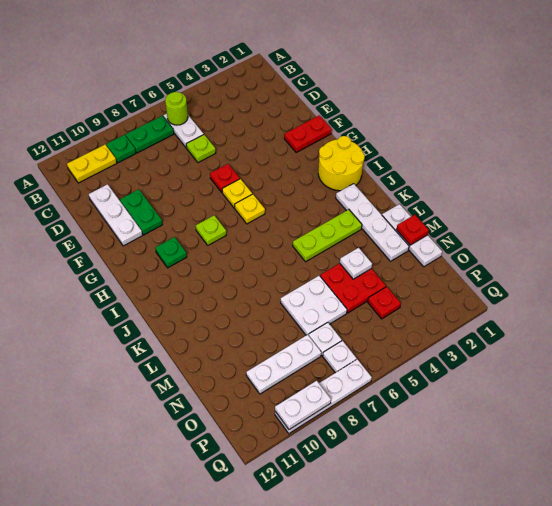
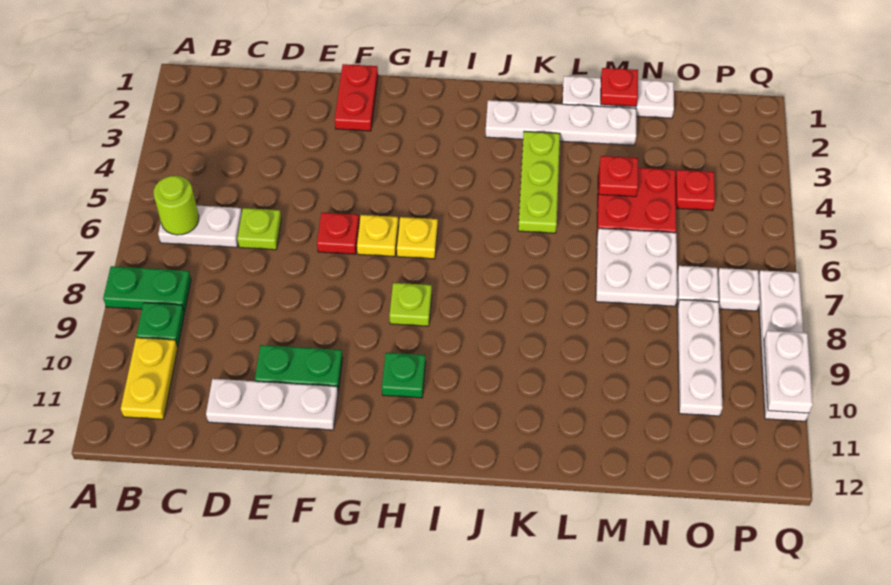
green 1x2 plate [126,116,174,153] -> green 1x2 plate turned to [103,266,191,312]
yellow 2x2 round brick [318,136,365,191] -> none
white 1x1 plate [340,248,372,279] -> red 1x1 plate [599,156,638,197]

